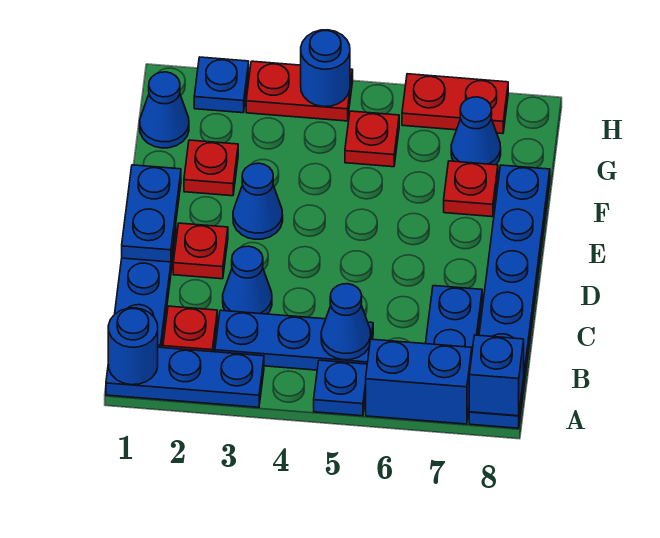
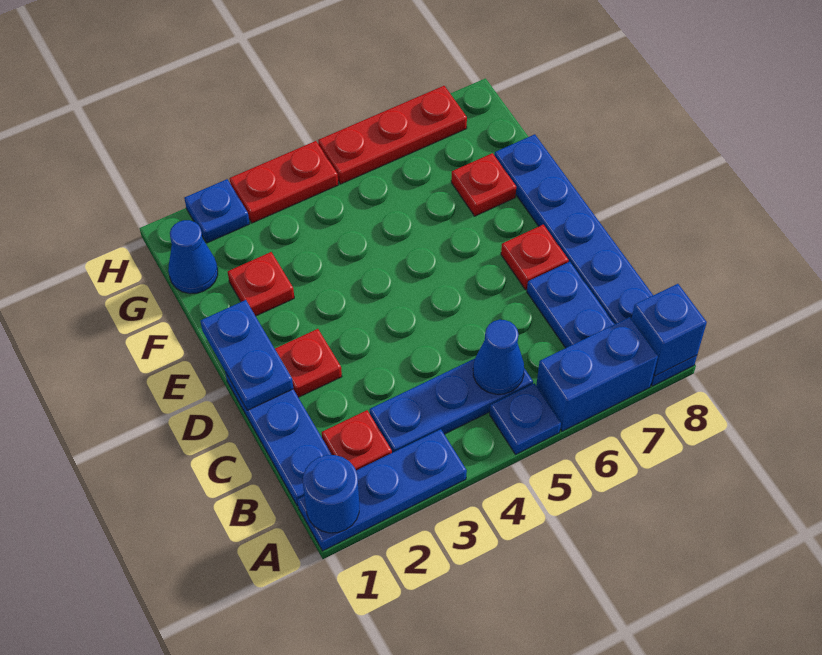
blue 1x1 cone [223,246,272,314] -> none
blue 1x1 cone [233,163,283,239] -> none
red 1x1 plate [345,111,399,167] -> red 1x1 plate moved to [501,225,569,290]
blue 1x1 cone [451,97,501,165] -> none
blue 1x1 round brick [301,30,350,107] -> none
red 1x2 plate [402,74,508,134] -> red 1x3 plate [318,86,467,184]

